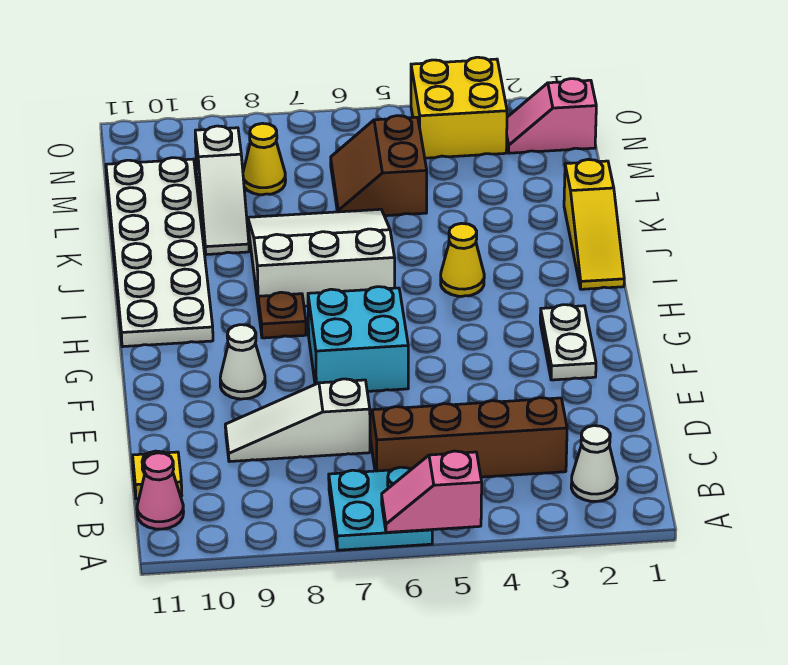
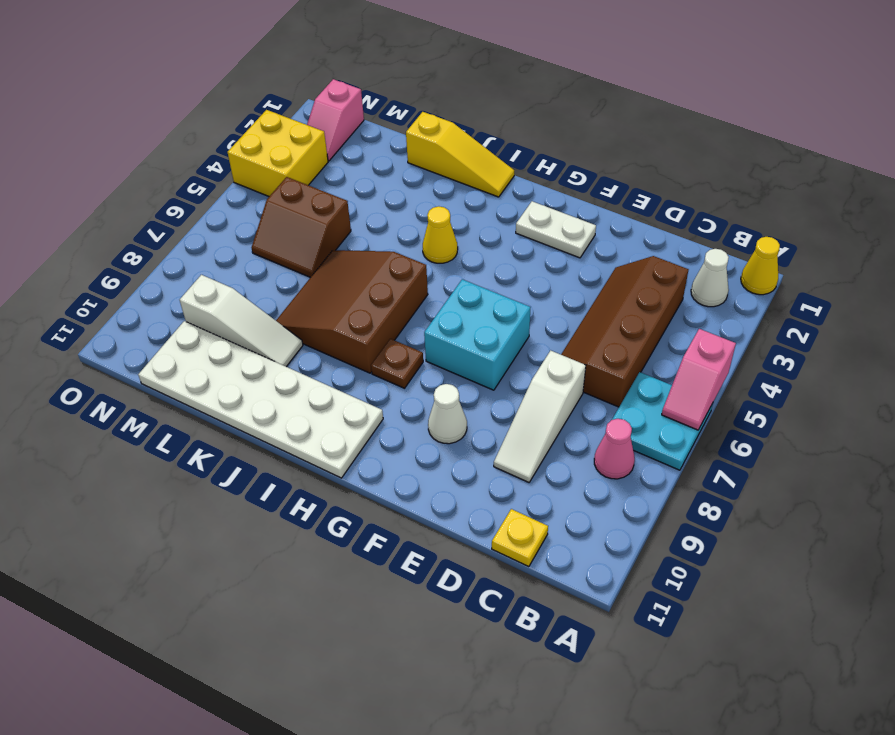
pink 1x1 cone [137,453,184,529] -> pink 1x1 cone moved to [594,419,635,479]
white 3x3 slope [248,209,395,306] -> brown 3x3 slope [276,250,428,373]
yellow 1x1 cone [243,123,286,195] -> yellow 1x1 cone moved to [741,237,780,295]

